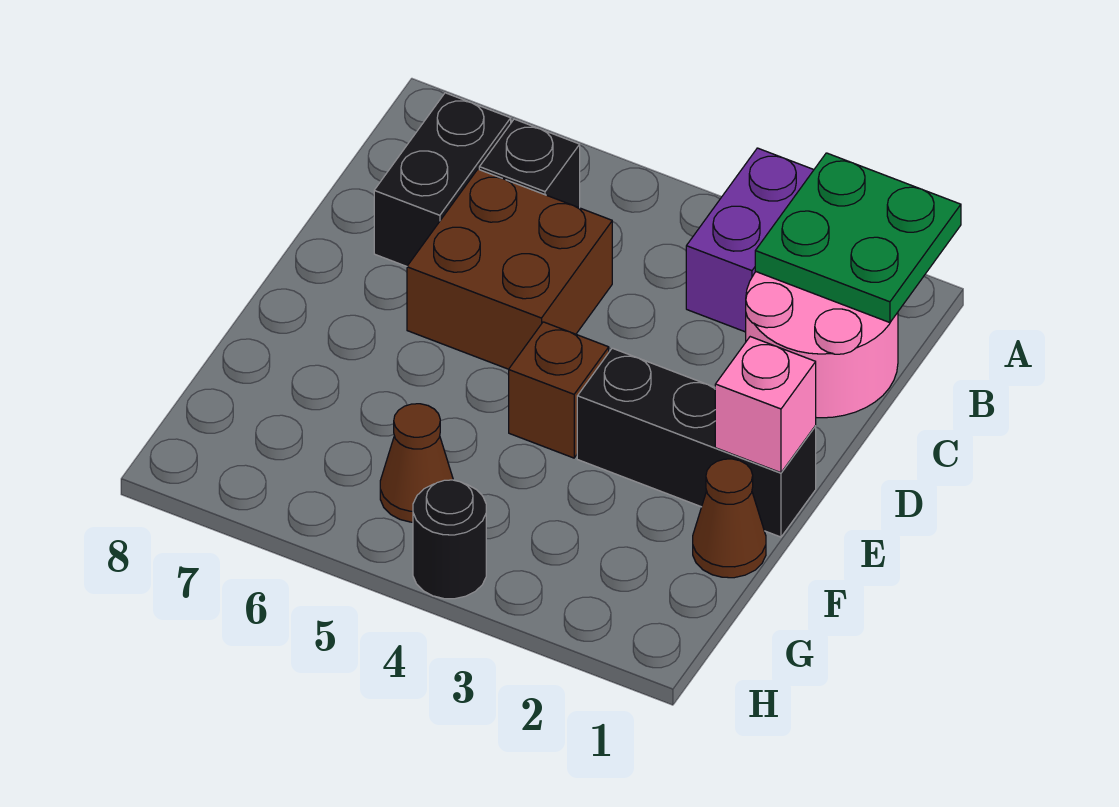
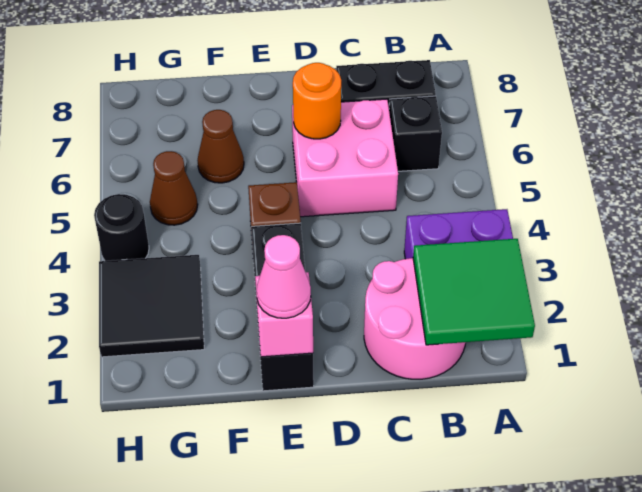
green 2x2 plate [755,153,961,323] -> green 2x2 tile [413,239,535,345]
brown 2x2 brick [407,169,612,369] -> pink 2x2 brick [292,99,398,217]
none -> orange 1x1 round brick [293,63,341,139]
none -> pink 1x1 cone [256,235,311,318]
brown 1x1 cone [693,459,766,578] -> brown 1x1 cone moved to [197,110,244,183]
none -> black 2x2 tile [99,255,204,357]

